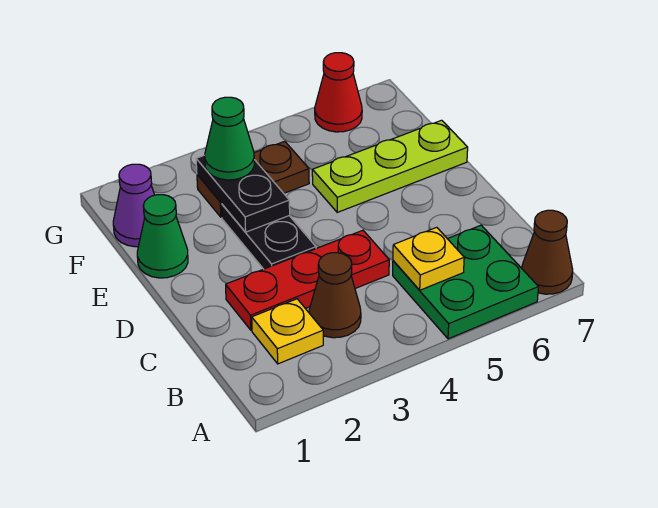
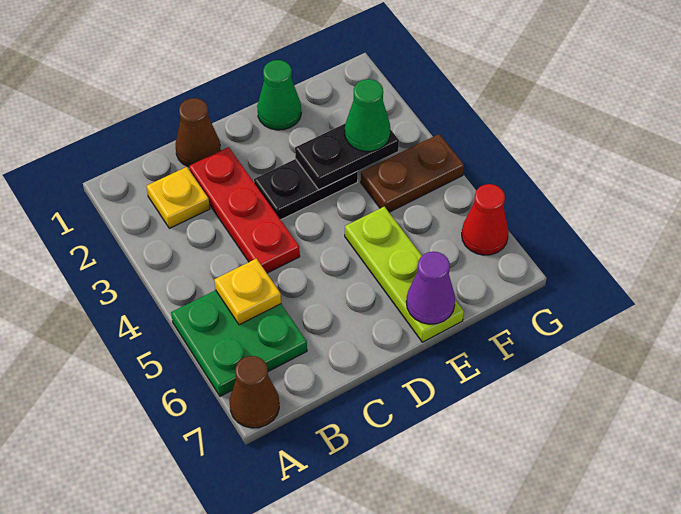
brown 1x1 cone [309,253,361,338] -> brown 1x1 cone moved to [176,98,221,167]
purple 1x1 cone [113,164,155,247] -> purple 1x1 cone moved to [406,252,455,324]
brown 1x2 plate [197,141,309,217] -> brown 1x2 plate turned to [361,134,464,212]

